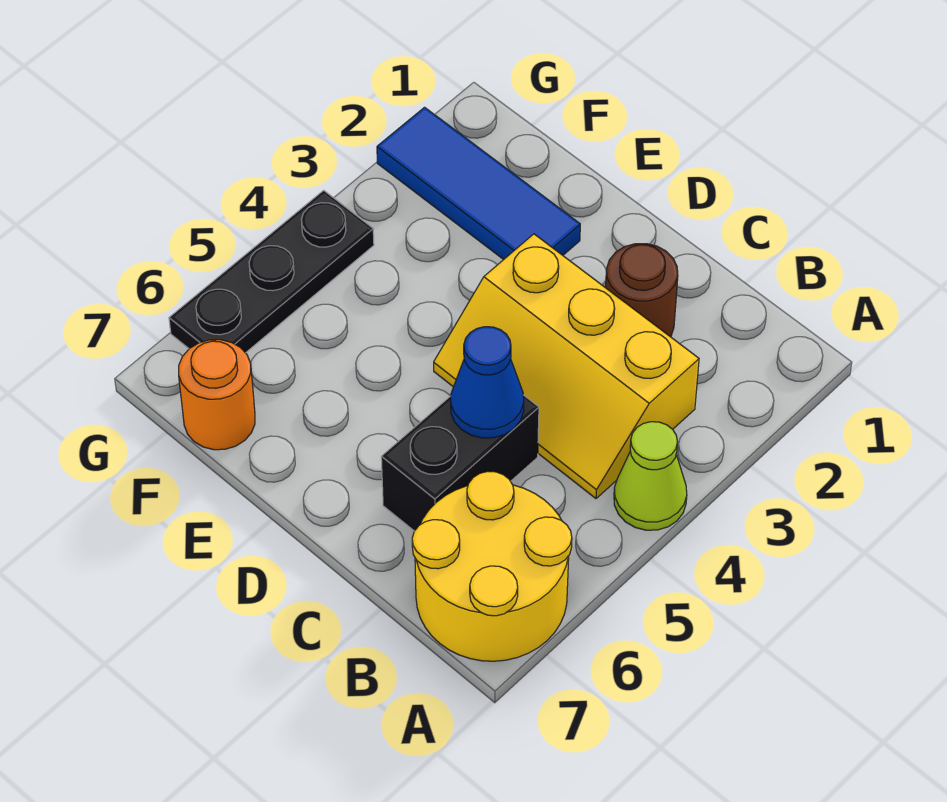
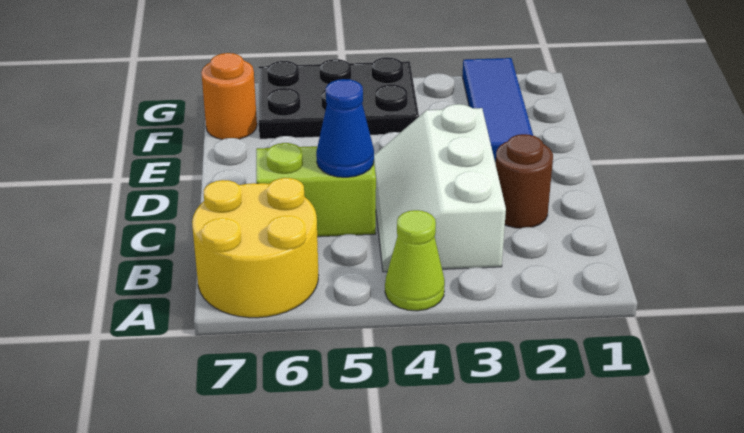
yellow 2x3 slope [434,234,699,498] -> white 2x3 slope [374,104,506,272]
black 1x2 brick [381,395,539,531] -> lime 1x2 brick [256,143,376,237]
black 1x3 plate [169,190,374,353] -> black 2x3 plate [259,57,419,139]

